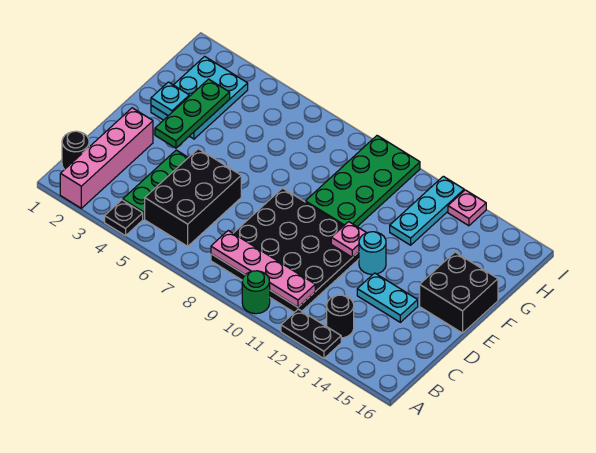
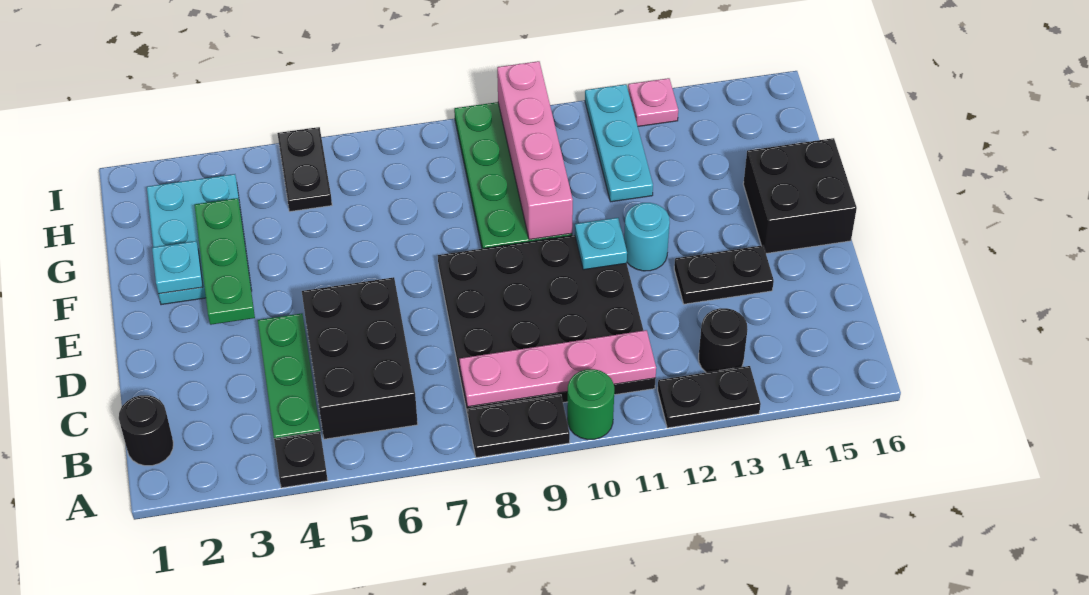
pink 1x4 brick [60,108,153,208] -> pink 1x4 brick moved to [497,61,573,240]
none -> black 1x2 plate [468,395,570,458]
cyan 1x2 plate [357,273,418,322] -> black 1x2 plate [674,245,774,304]
pink 1x1 plate [331,222,366,257] -> cyan 1x1 plate [575,218,627,270]
none -> black 1x2 plate [277,127,332,212]

